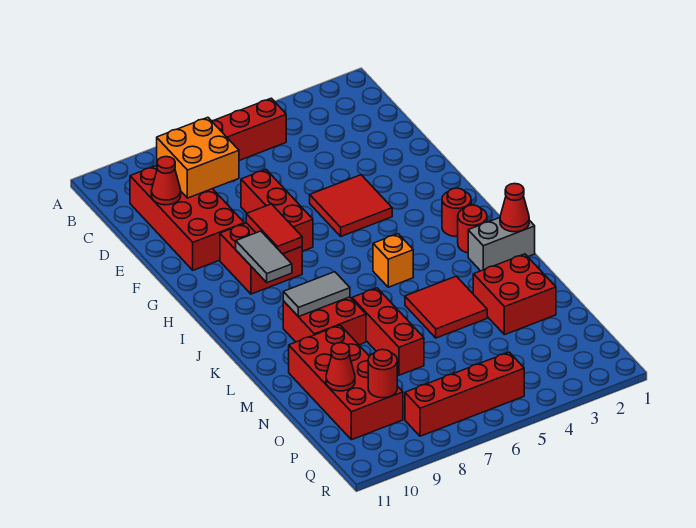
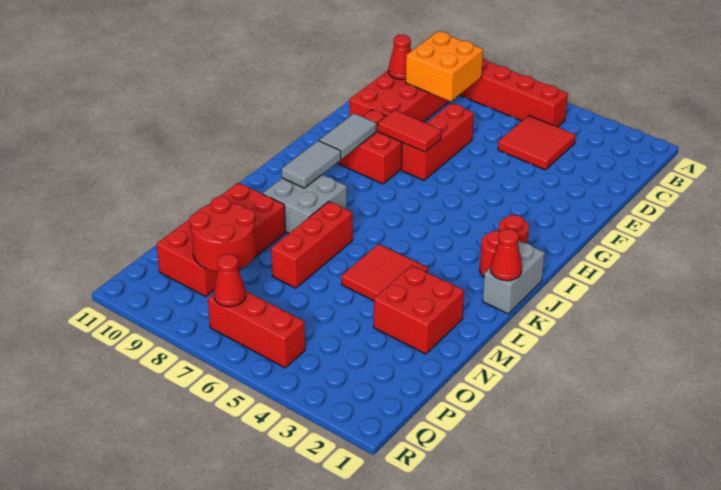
red 2x2 tile [310,175,392,236] -> red 2x2 tile moved to [498,115,576,170]
red 1x2 tile [246,204,302,254] -> red 1x2 tile turned to [378,110,441,152]
orange 1x1 brick [373,234,413,287] -> none
grey 1x2 brick [468,218,535,271] -> grey 1x2 brick turned to [483,241,545,314]
red 2x2 brick [283,297,366,345] -> grey 2x2 brick [263,175,347,233]
grey 1x2 tile [283,272,350,317] -> grey 1x2 tile turned to [282,141,341,188]
red 1x1 cone [326,343,355,391] -> red 1x1 cone moved to [214,254,246,307]
red 1x1 round brick [368,349,397,398] -> red 2x2 round brick [190,196,256,272]
red 1x4 brick [405,352,524,436] -> red 1x3 brick [208,291,305,368]

